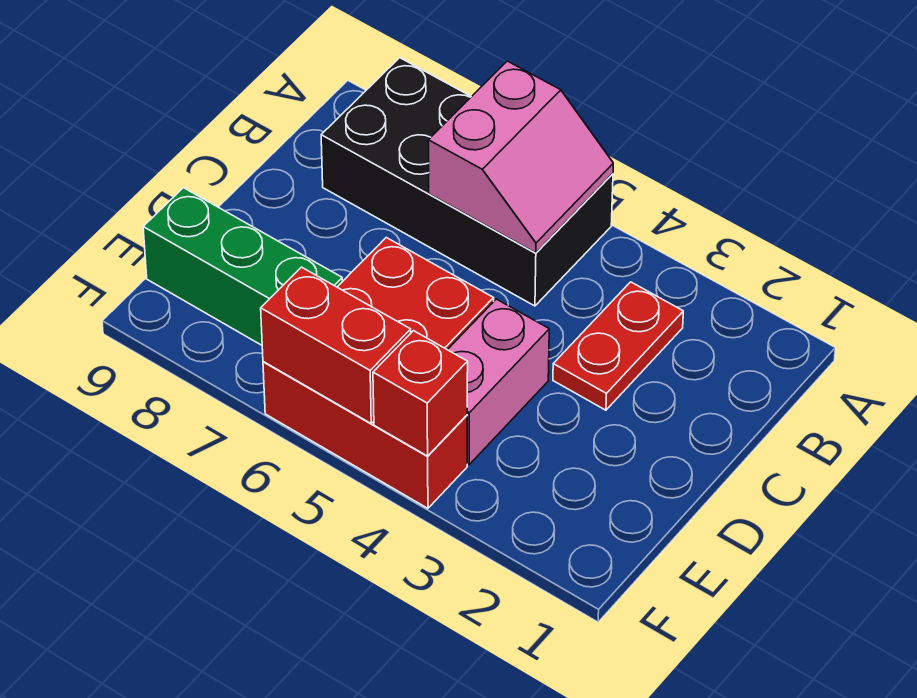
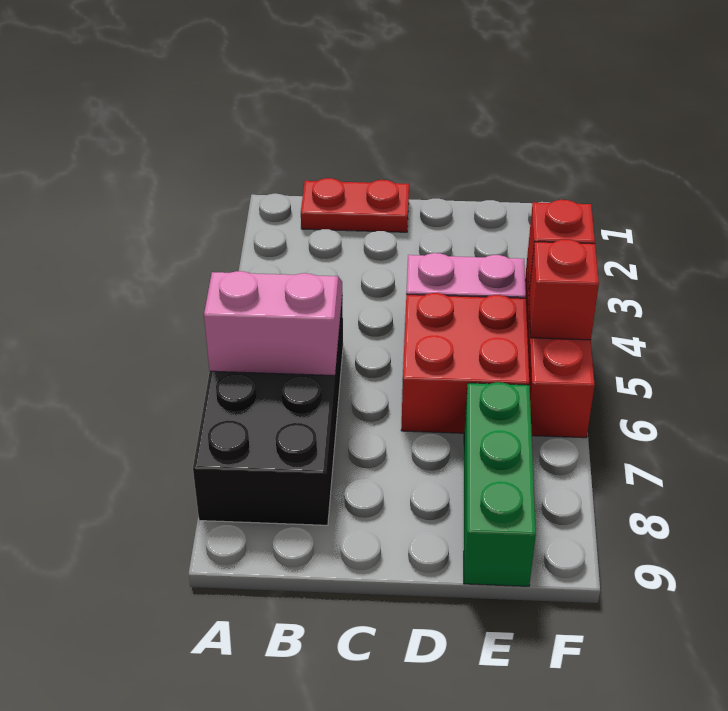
red 1x2 plate [553,282,683,410] -> red 1x2 plate moved to [301,178,409,232]
red 1x2 brick [261,267,411,423] -> red 1x1 brick [529,240,599,340]

